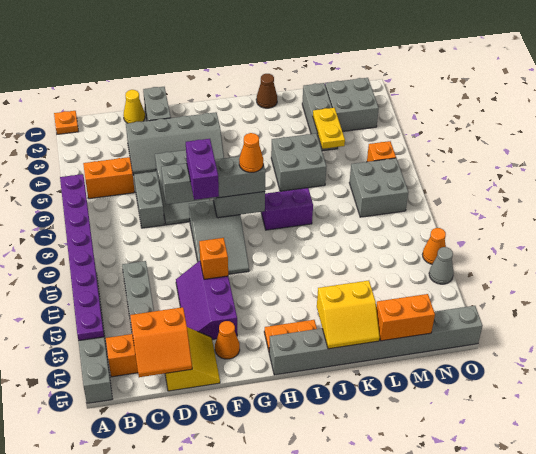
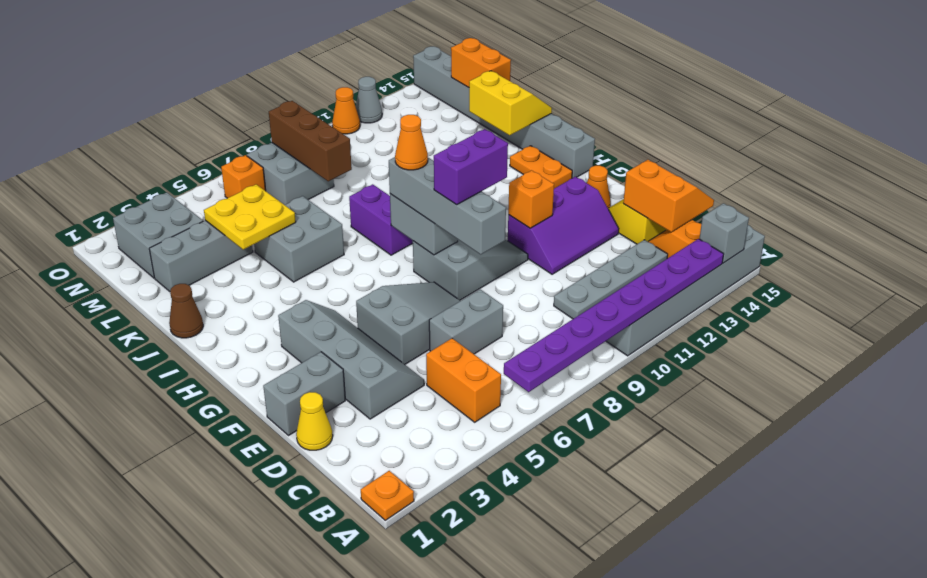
none -> grey 1x1 brick [700,203,749,263]
yellow 1x2 plate [313,108,345,149] -> yellow 2x2 plate [204,184,296,250]
none -> brown 1x3 brick [269,101,352,181]

